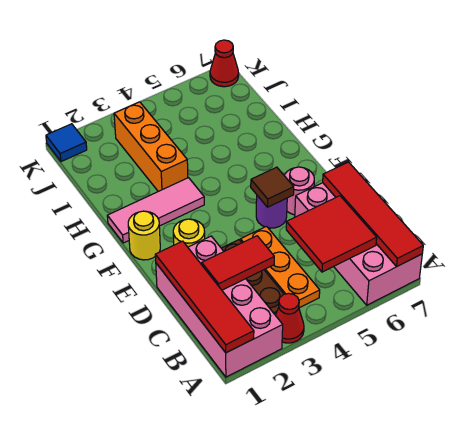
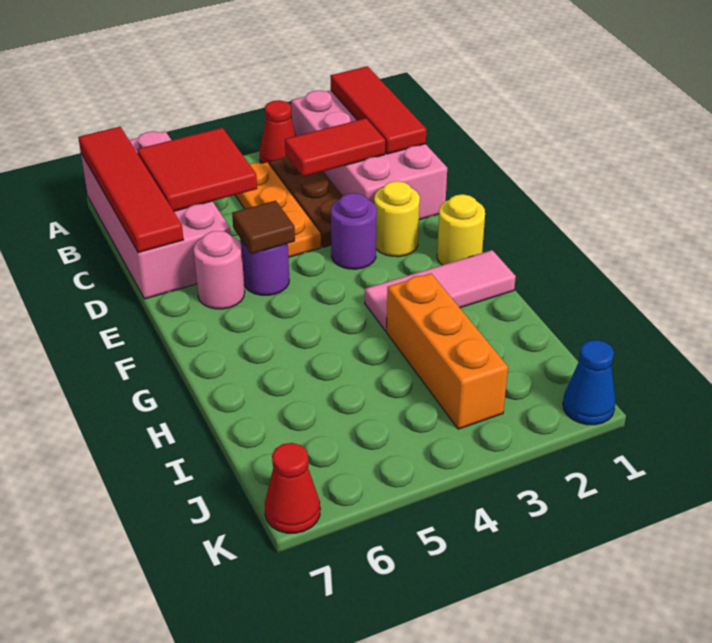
red 1x4 tile [155,241,254,353] -> red 1x3 tile [330,66,426,154]
none -> purple 1x1 round brick [331,193,377,269]
blue 1x1 tile [46,124,87,162] -> blue 1x1 cone [563,340,616,425]

